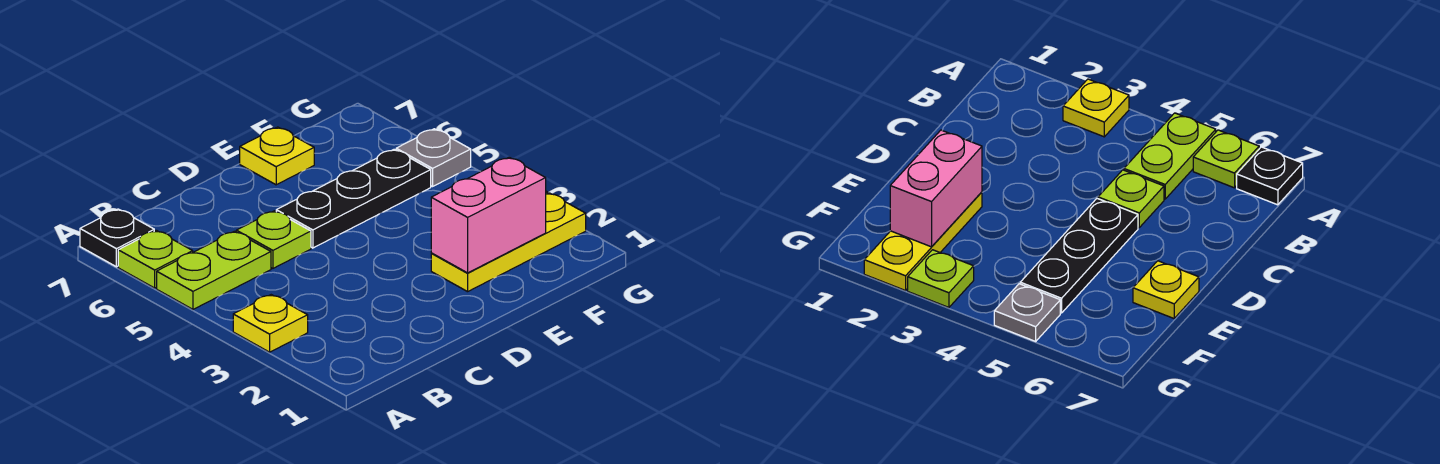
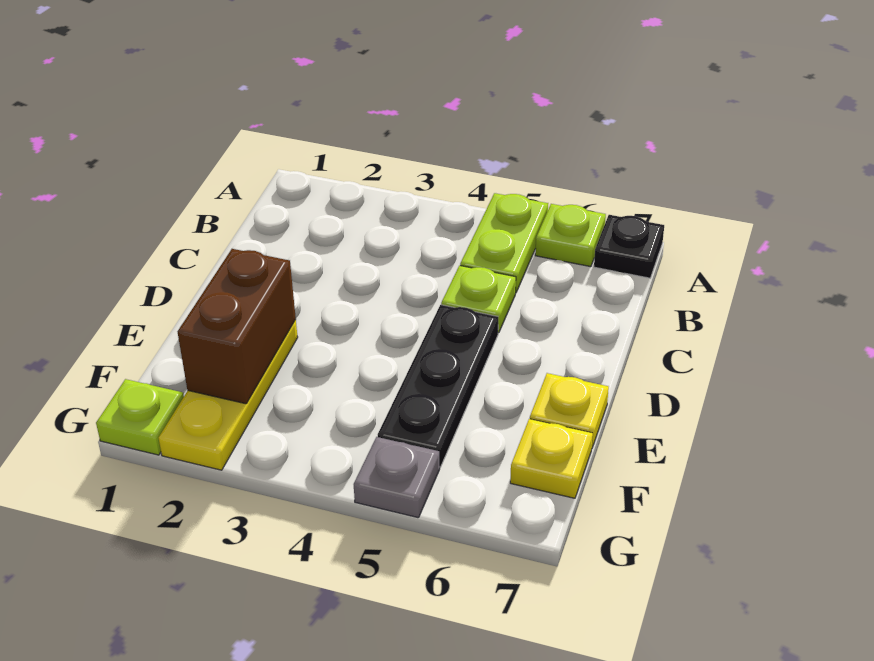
yellow 1x1 plate [233,295,308,352] -> yellow 1x1 plate moved to [510,419,593,498]
pink 1x2 brick [431,157,546,273] -> brown 1x2 brick [178,249,296,404]
lime 1x1 plate [908,250,974,307] -> lime 1x1 plate moved to [96,379,184,455]

